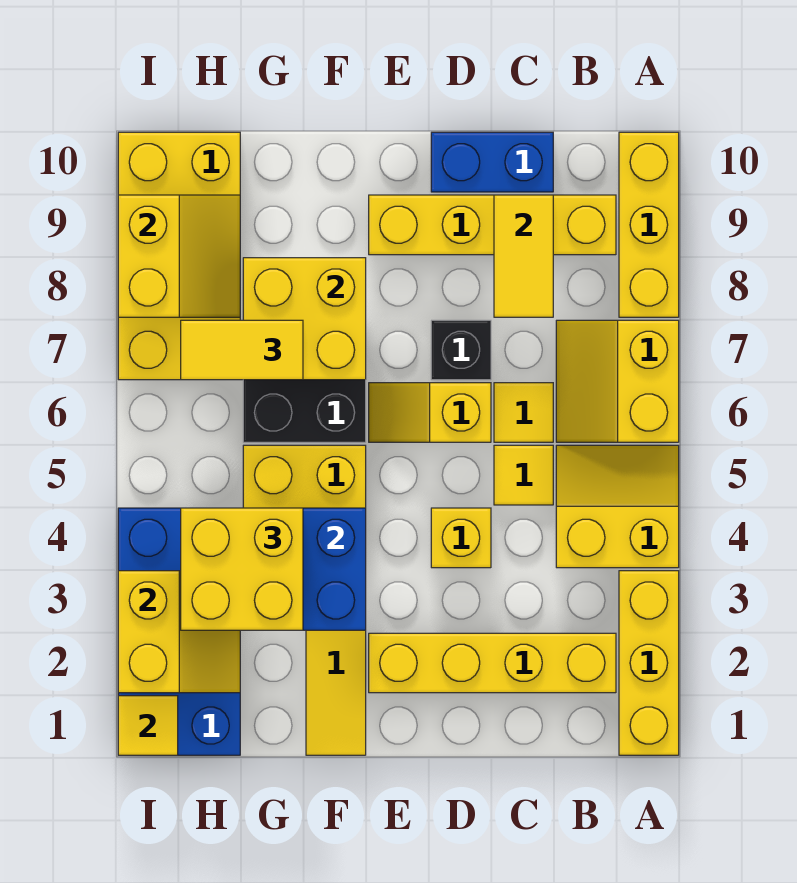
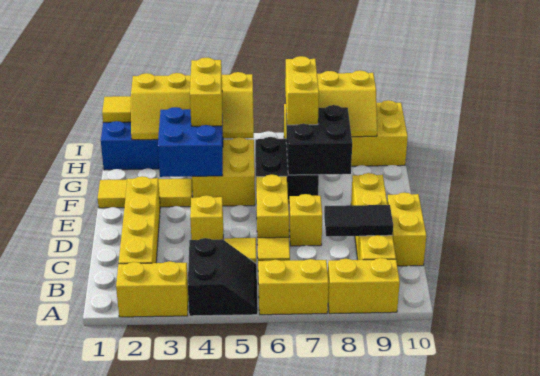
yellow 1x3 brick [619,571,679,755] -> yellow 1x2 brick [116,261,188,317]
yellow 2x2 slope [556,445,679,568] -> black 2x2 slope [188,238,258,316]
yellow 1x3 brick [619,132,679,317] -> yellow 1x2 brick [328,258,400,314]
yellow 1x2 tile [494,195,553,317] -> black 1x2 tile [324,205,393,236]
blue 1x2 brick [431,132,553,192] -> yellow 1x2 brick [387,192,426,266]
yellow 1x2 slope [369,383,491,442] -> yellow 1x2 brick [256,174,289,245]
black 1x1 brick [431,320,491,380] -> yellow 1x1 brick [289,194,322,246]
yellow 2x2 brick [243,258,366,380] -> black 2x2 brick [286,105,352,175]
yellow 2x2 brick [181,508,303,630] -> yellow 1x2 brick [190,58,222,126]
yellow 1x2 tile [181,320,303,380] -> yellow 1x2 brick [285,56,319,125]
yellow 2x2 slope [118,571,240,693] -> yellow 2x4 slope [131,72,254,140]

